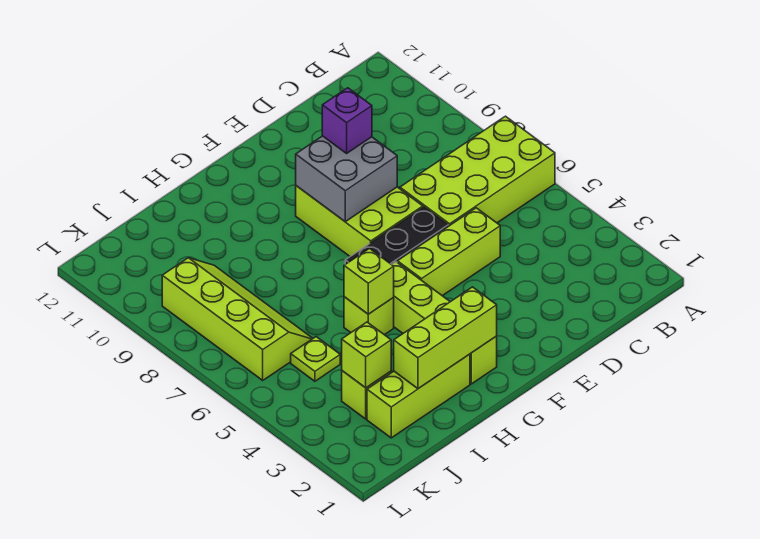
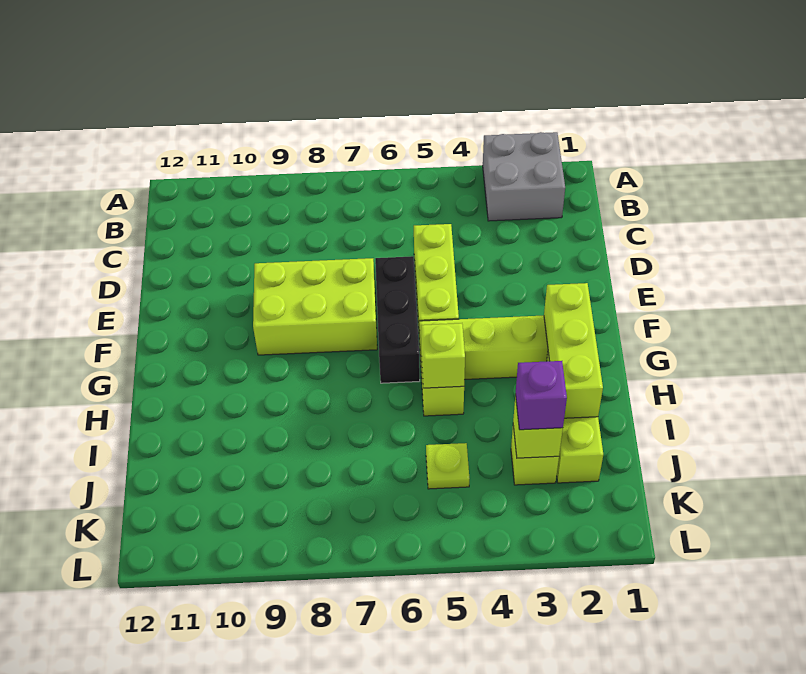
lime 2x4 brick [400,116,555,226] -> none
grey 2x2 brick [296,136,397,222] -> grey 2x2 brick moved to [483,132,565,221]
purple 1x1 brick [322,88,372,153] -> purple 1x1 brick moved to [516,361,567,430]
lime 2x4 slope [162,258,313,380] -> none

